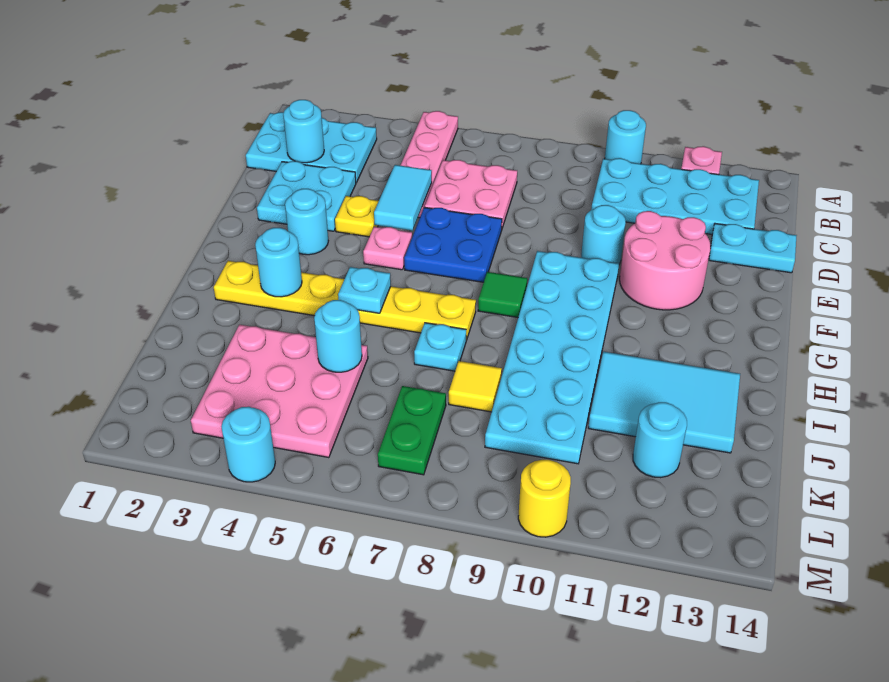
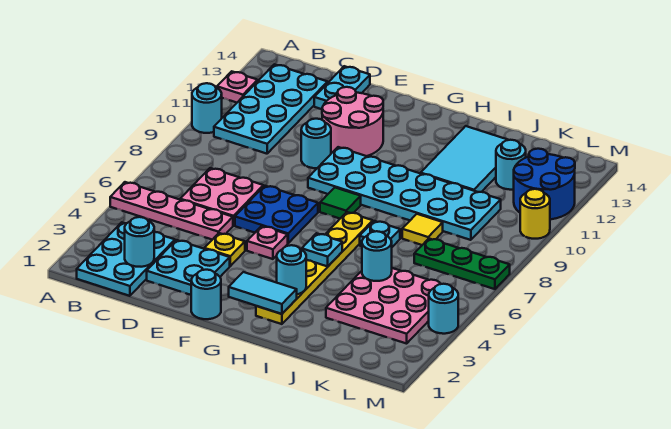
cyan 1x2 tile [374,165,432,231] -> cyan 1x2 tile moved to [229,272,297,314]
cyan 1x1 round brick [285,189,328,255] -> cyan 1x1 round brick moved to [191,270,221,319]
green 1x2 plate [378,386,446,475] -> green 1x3 plate [414,239,510,289]
none -> blue 2x2 round brick [514,149,575,219]

